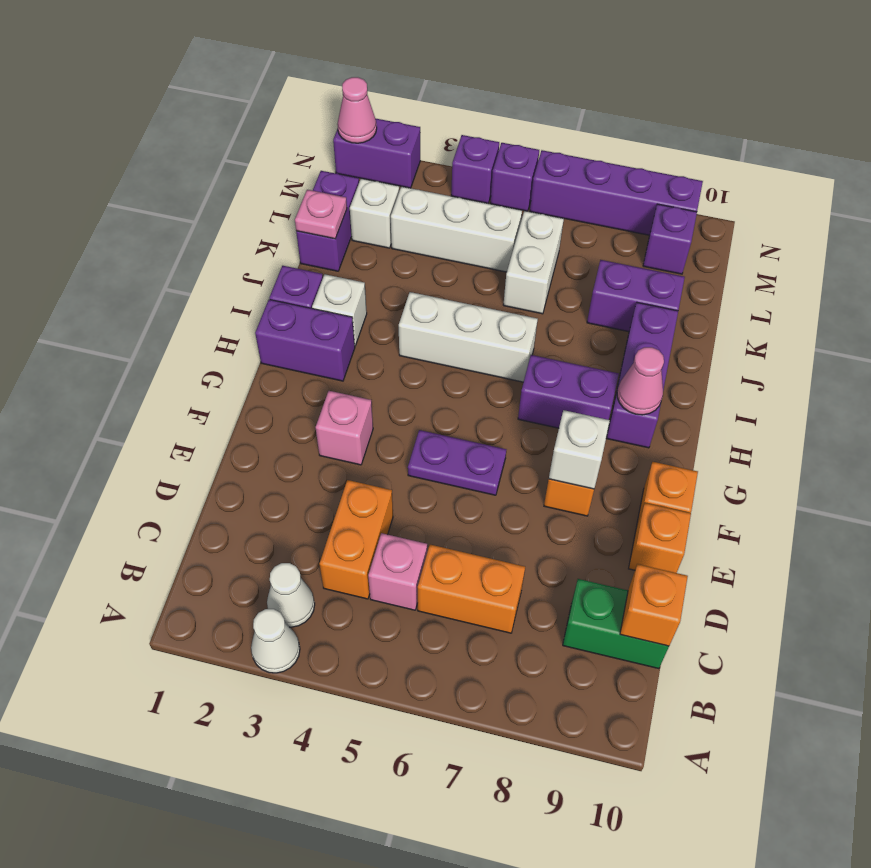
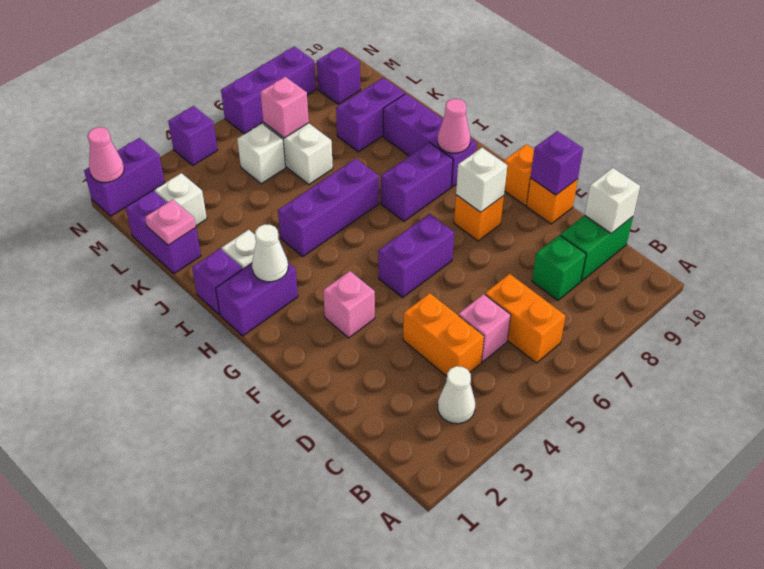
white 1x1 cone [251,609,300,673] -> white 1x1 cone moved to [252,224,288,282]
orange 1x2 brick [418,545,525,633] -> orange 1x2 brick turned to [485,274,565,363]
none -> green 1x1 brick [532,235,586,300]
orange 1x1 brick [620,564,688,646] -> white 1x1 brick [585,168,640,233]
purple 1x2 plate [408,430,506,495] -> purple 1x2 brick [378,214,454,298]
white 1x3 brick [399,292,538,382] -> purple 1x3 brick [278,159,379,257]
white 1x3 brick [391,186,522,272] -> white 1x1 brick [237,123,286,184]
none -> pink 1x1 brick [260,77,309,138]
purple 1x1 brick [490,143,539,211] -> purple 1x1 brick moved to [530,131,583,195]
purple 1x4 brick [530,150,703,235] -> purple 1x3 brick [221,47,316,134]

